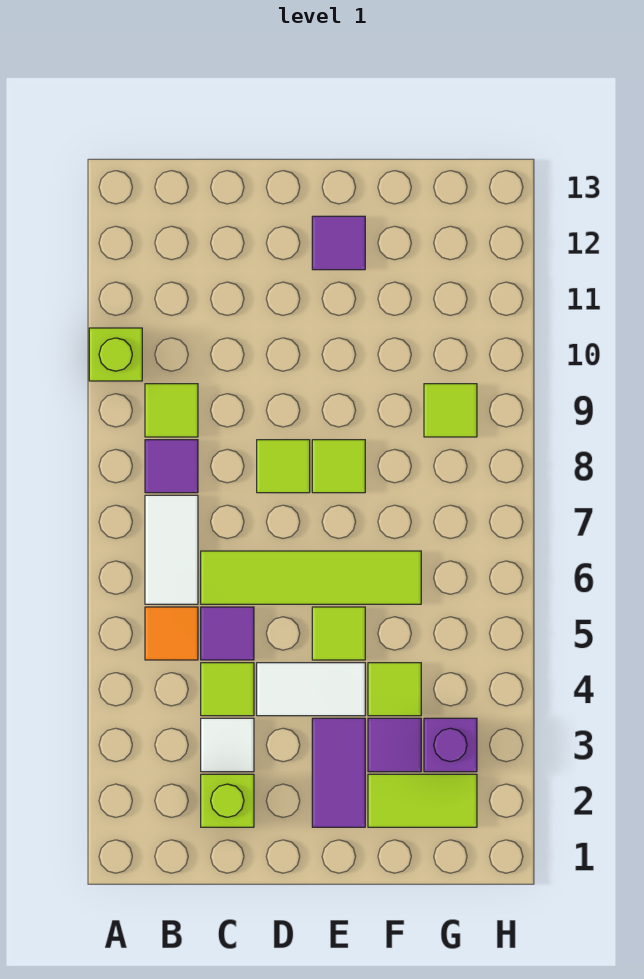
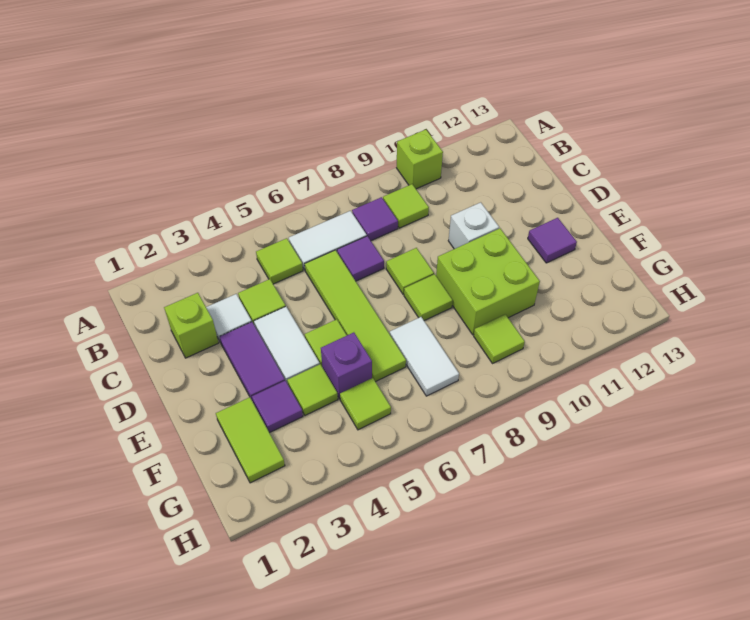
orange 1x1 tile [145,607,198,660] -> lime 1x1 tile [256,238,303,284]
purple 1x1 tile [201,607,254,660] -> purple 1x1 tile moved to [337,236,384,281]
none -> white 1x1 brick [448,202,499,249]
purple 1x2 tile [312,718,365,827] -> purple 1x2 tile turned to [220,322,285,401]
none -> lime 2x2 brick [436,228,540,335]
none -> white 1x2 tile [390,317,459,396]
purple 1x1 brick [424,718,477,772] -> purple 1x1 brick moved to [321,332,372,399]
none -> lime 1x1 tile [340,378,391,430]

